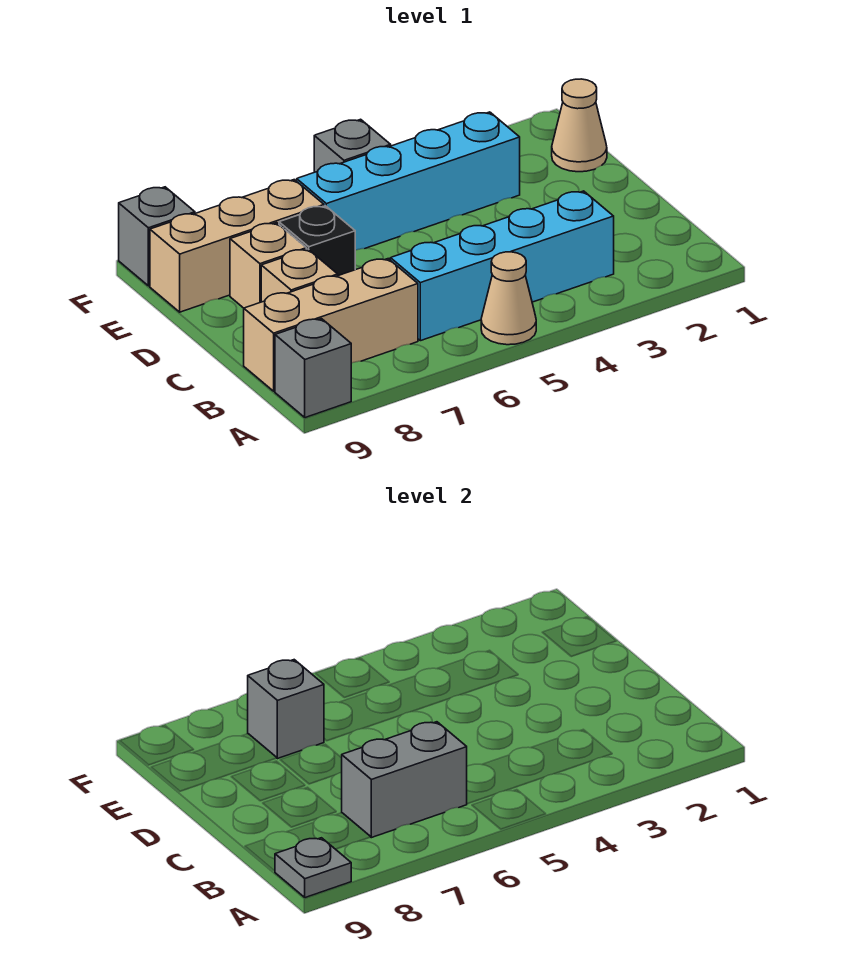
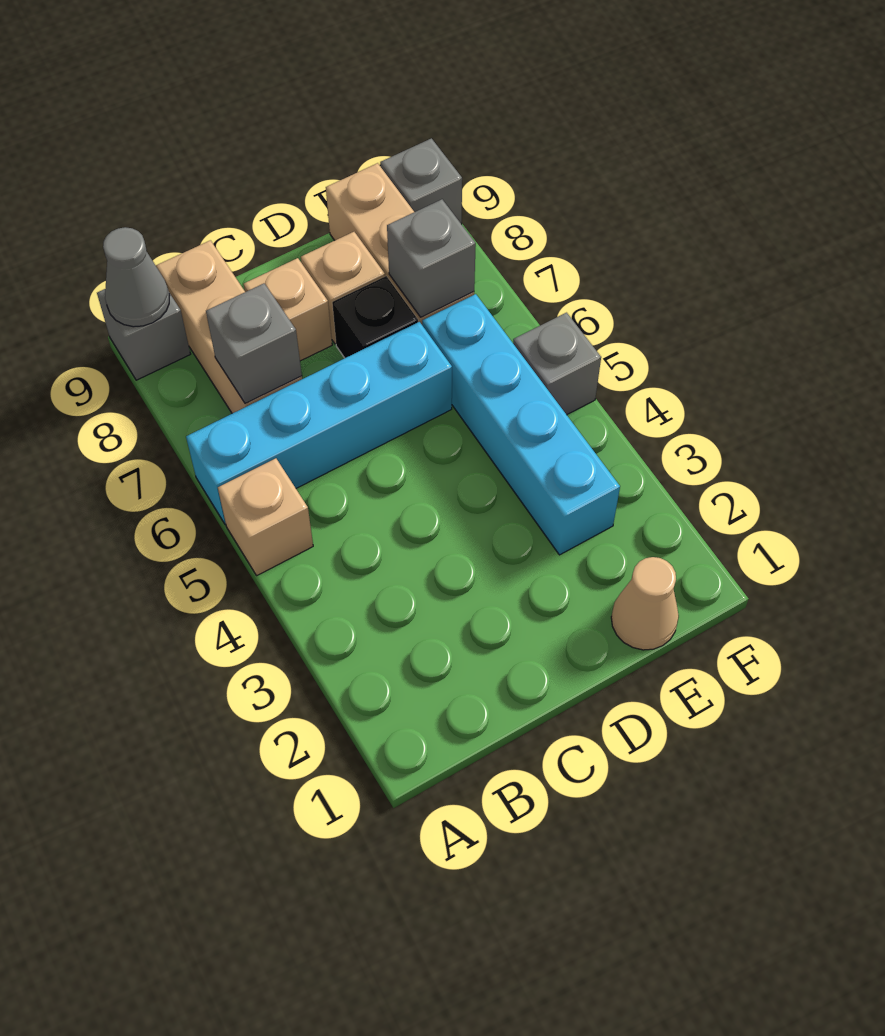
tan 1x1 cone [481,252,536,345] -> tan 1x1 brick [218,458,313,575]
grey 1x1 plate [275,838,351,898] -> grey 1x1 cone [103,227,170,327]
cyan 1x4 brick [390,191,614,341] -> cyan 1x4 brick turned to [186,322,452,525]
grey 1x2 brick [342,722,467,838] -> grey 1x1 brick [206,283,302,403]

